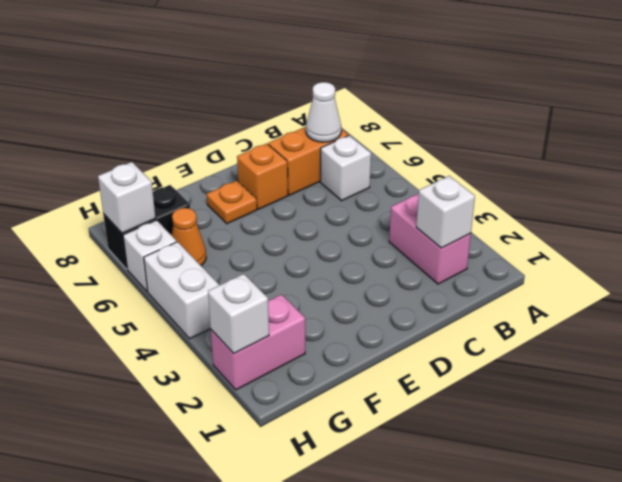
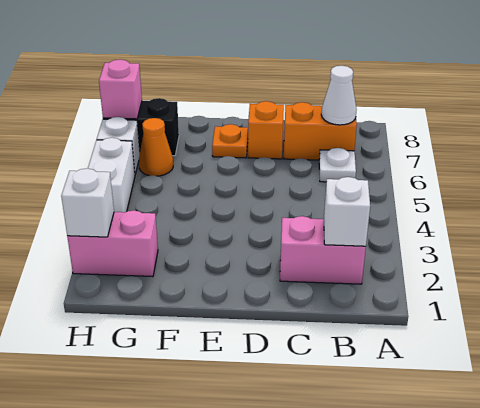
pink 1x2 brick [389,194,471,284] -> pink 1x2 brick turned to [280,216,366,284]
white 1x1 brick [321,135,371,201] -> white 1x1 plate [319,148,356,182]
white 1x1 brick [98,162,156,233] -> pink 1x1 brick [99,59,142,119]

